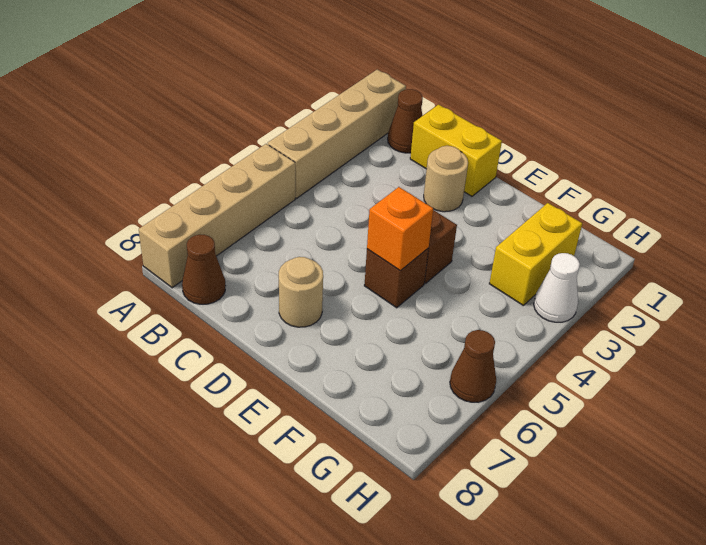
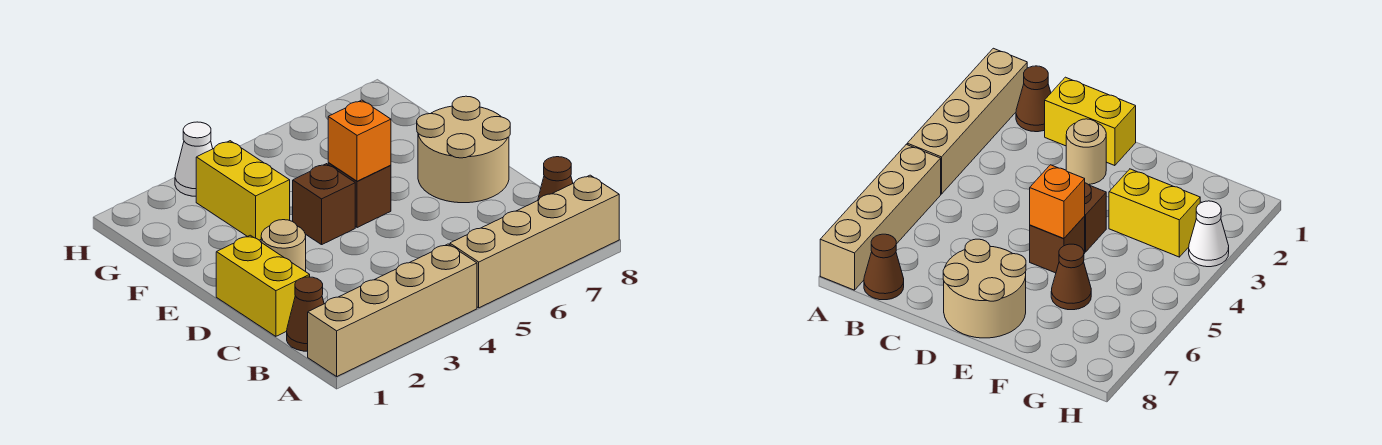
tan 1x1 round brick [279,257,323,327] -> tan 2x2 round brick [417,96,510,203]
yellow 1x2 brick [489,203,582,305] -> yellow 1x2 brick turned to [196,141,290,240]
brown 1x1 cone [450,330,496,402] -> brown 1x1 cone moved to [1051,244,1091,310]

